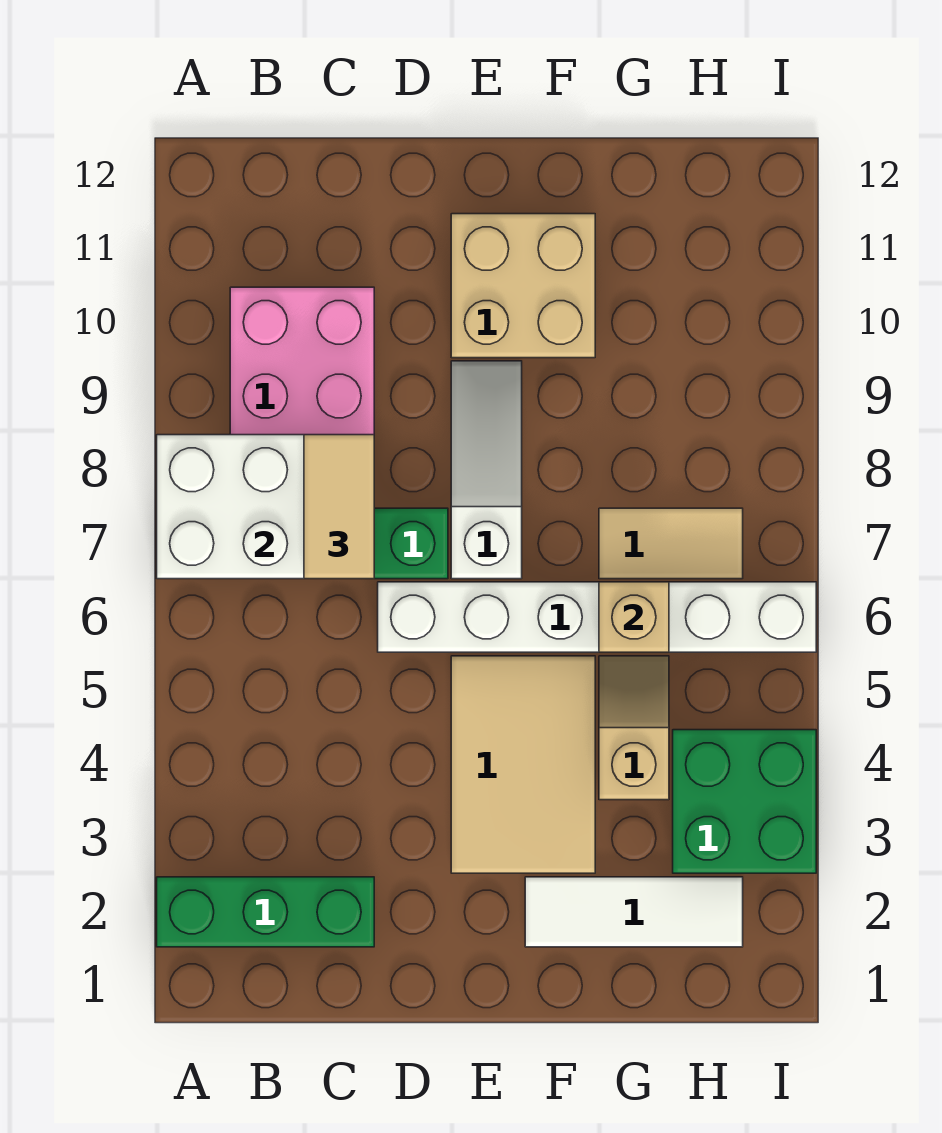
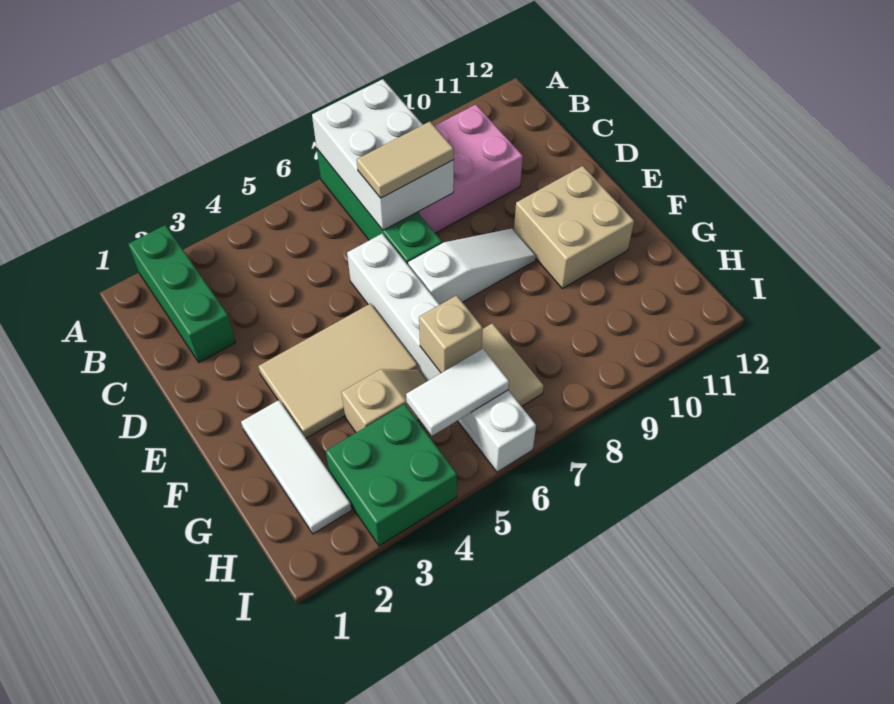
none -> white 1x2 tile [406,349,509,436]

